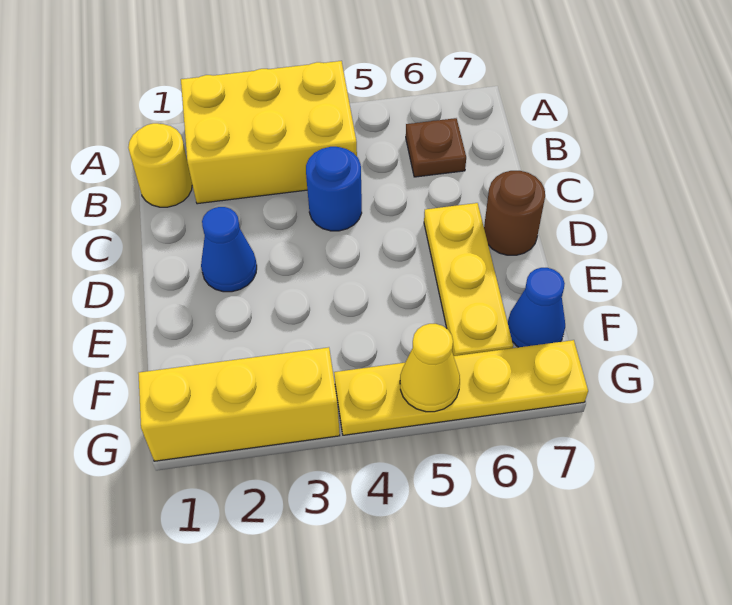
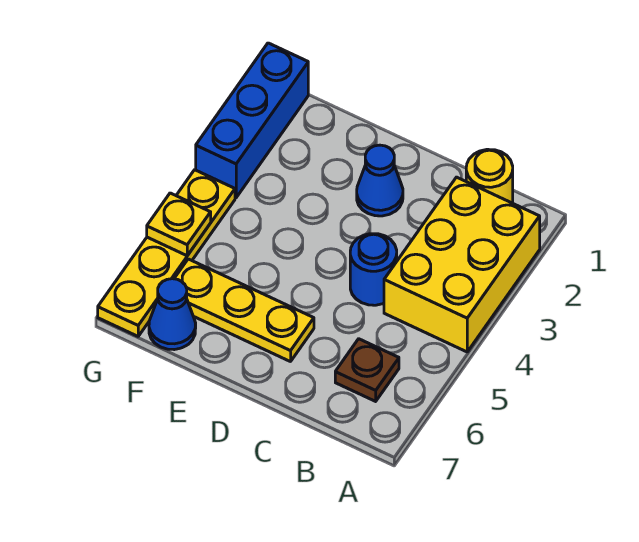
brown 1x1 round brick [484,171,545,255] -> none
yellow 1x3 brick [138,347,340,461] -> blue 1x3 brick [196,43,308,198]
yellow 1x1 cone [400,324,460,412] -> yellow 1x1 plate [147,193,211,256]

